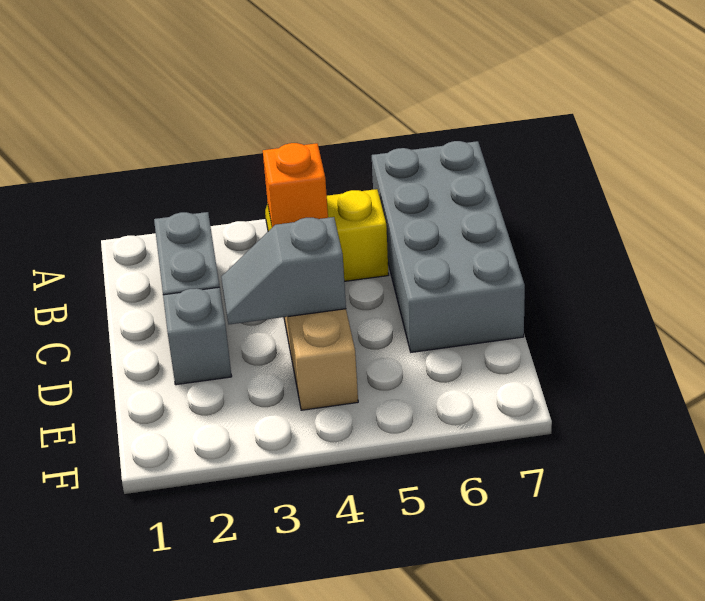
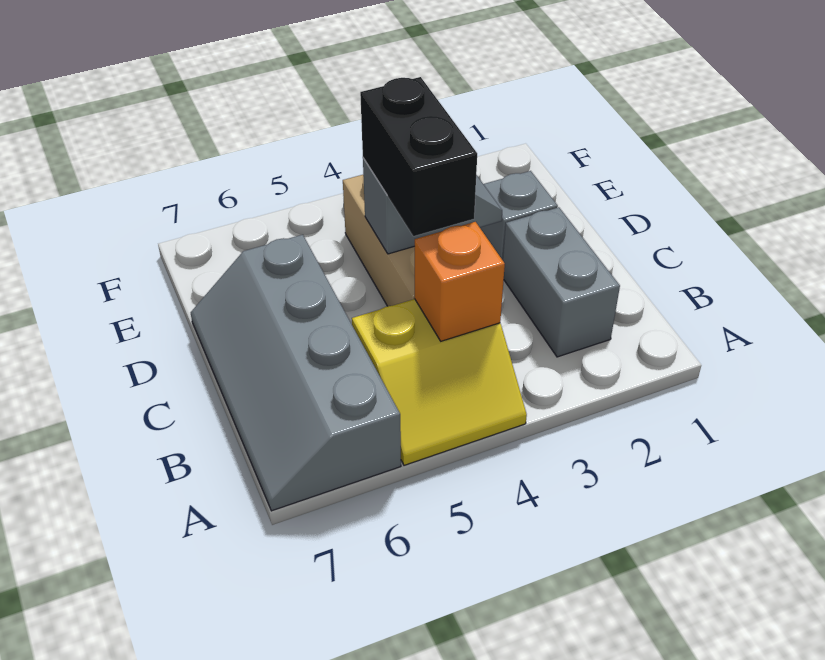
grey 2x4 brick [372,141,525,352] -> grey 2x4 slope [191,235,401,511]
none -> black 1x2 brick [360,77,477,236]

